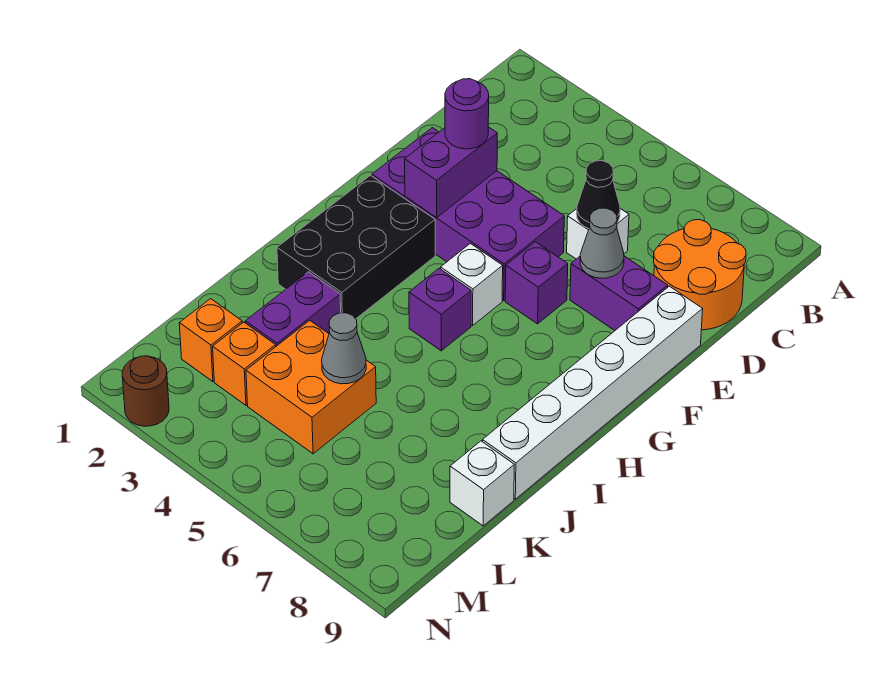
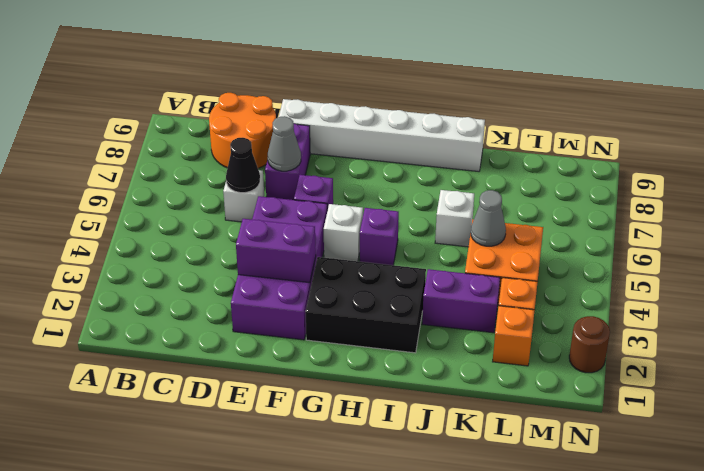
purple 1x1 round brick [445,79,489,149] -> none
white 1x1 brick [450,441,514,526] -> white 1x1 brick moved to [435,190,474,247]

